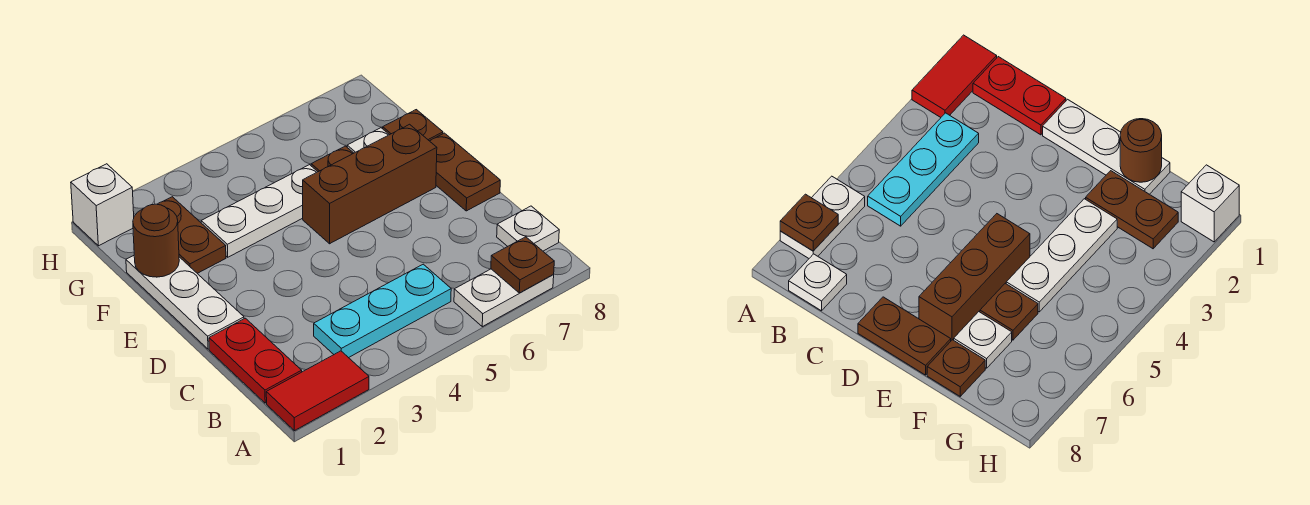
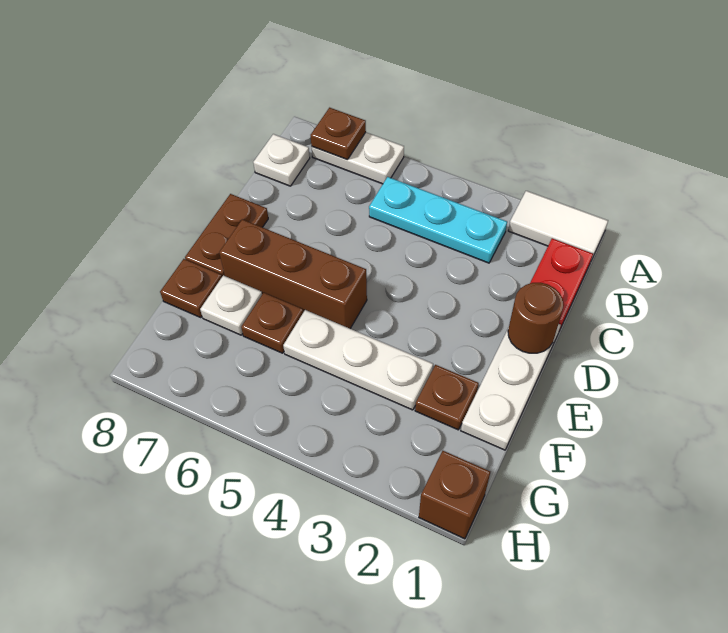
red 1x2 tile [266,351,369,431] -> white 1x2 tile [508,191,608,258]
brown 1x1 round brick [133,204,179,277] -> brown 1x1 round brick moved to [508,283,564,353]
brown 1x2 plate [157,197,226,273] -> brown 1x1 plate [415,365,479,430]
white 1x1 brick [71,164,134,246] -> brown 1x1 brick [419,451,490,539]

